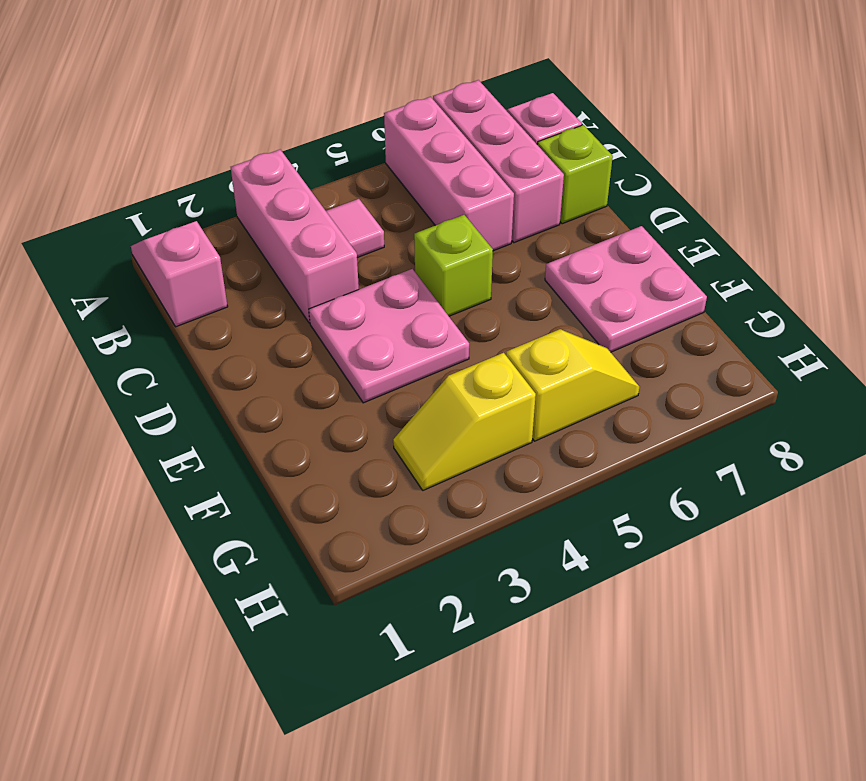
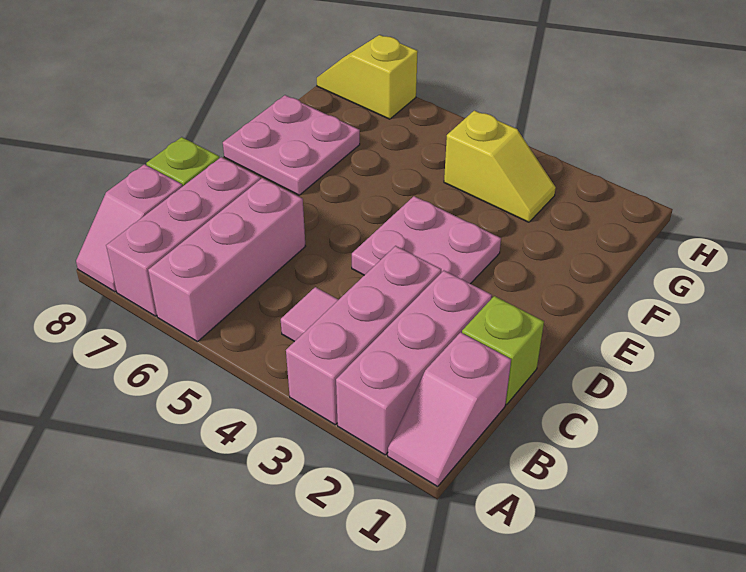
none -> pink 1x3 brick [336,271,492,455]
lime 1x1 brick [414,215,493,316] -> lime 1x1 brick moved to [462,296,544,405]
yellow 1x2 slope [506,329,639,441] -> yellow 1x2 slope moved to [317,35,418,119]

